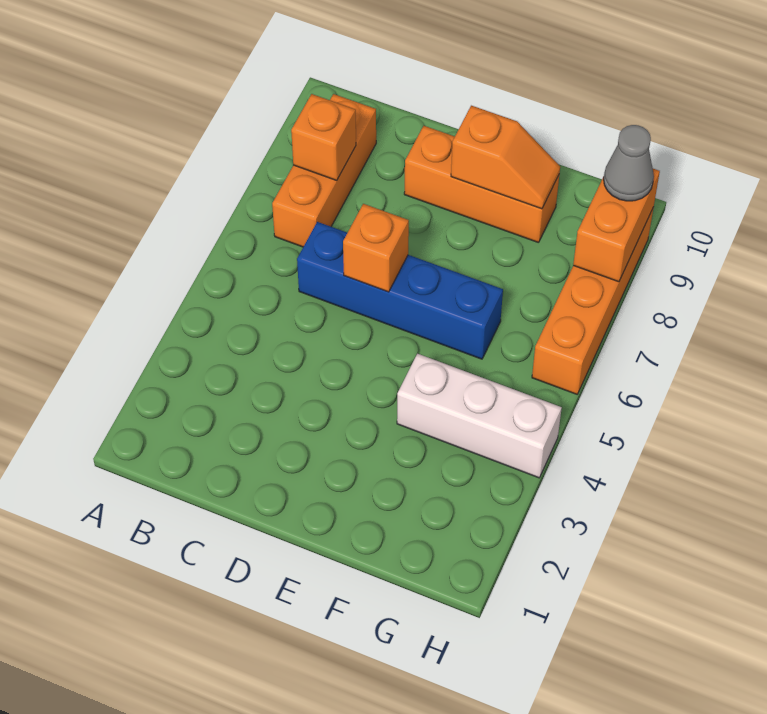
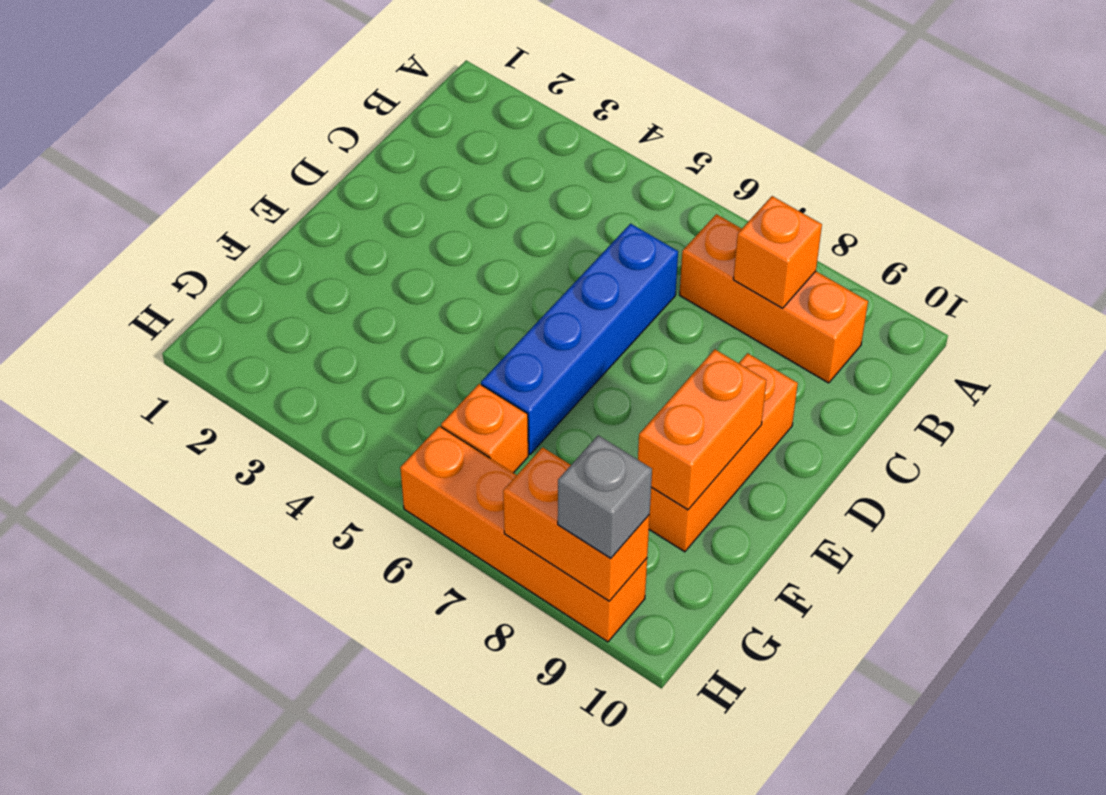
orange 1x1 brick [343,204,409,292] -> orange 1x1 brick moved to [441,384,528,473]
orange 1x2 slope [451,106,560,209] -> orange 1x2 brick [638,349,767,510]
white 1x3 brick [397,354,562,478] -> none
grey 1x1 cone [604,125,654,201] -> grey 1x1 brick [558,435,652,558]

